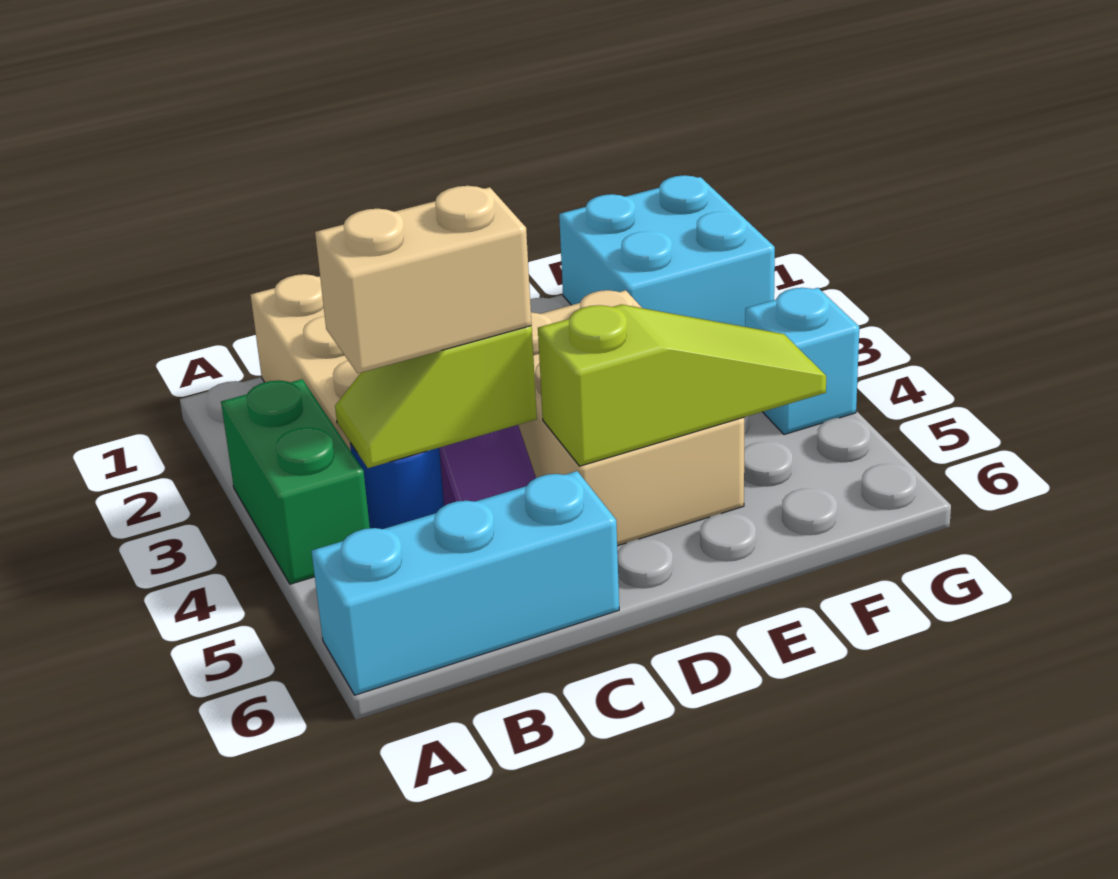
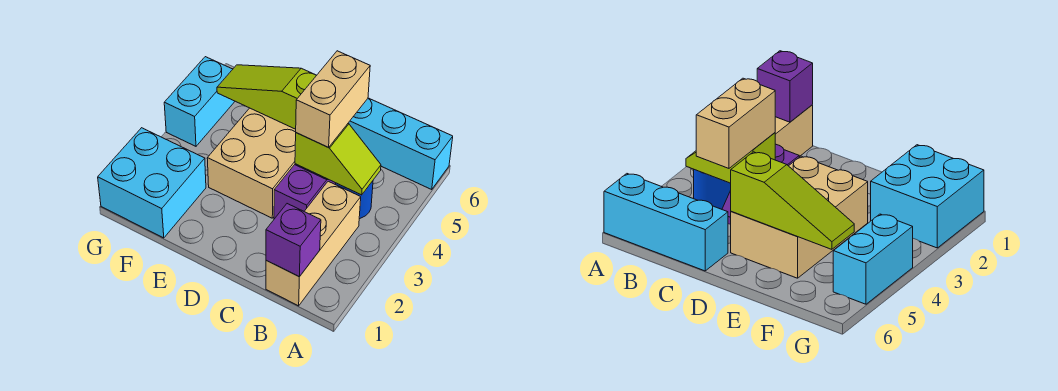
green 1x2 brick [221,379,370,584] -> none
none -> purple 1x1 brick [266,204,321,276]
tan 1x2 brick [315,186,532,373] -> tan 1x2 brick turned to [296,51,370,147]
cyan 1x1 brick [745,288,859,435] -> cyan 1x2 brick [164,57,235,146]

